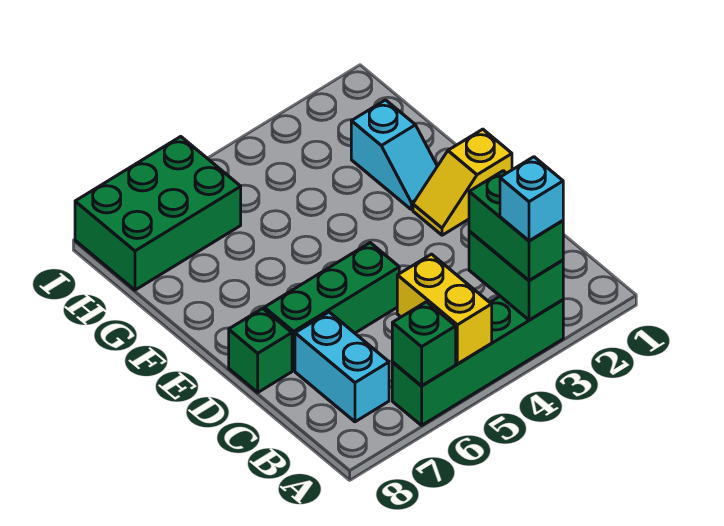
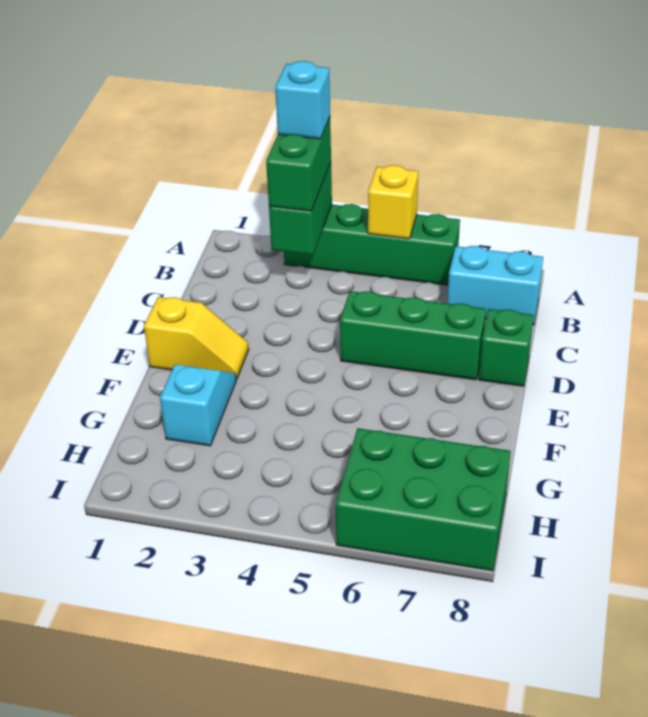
yellow 1x2 brick [397,254,492,364] -> yellow 1x1 brick [368,165,418,239]
green 1x1 brick [392,302,456,386] -> none
cyan 1x2 brick [295,312,389,422] -> cyan 1x2 brick turned to [447,246,543,325]

